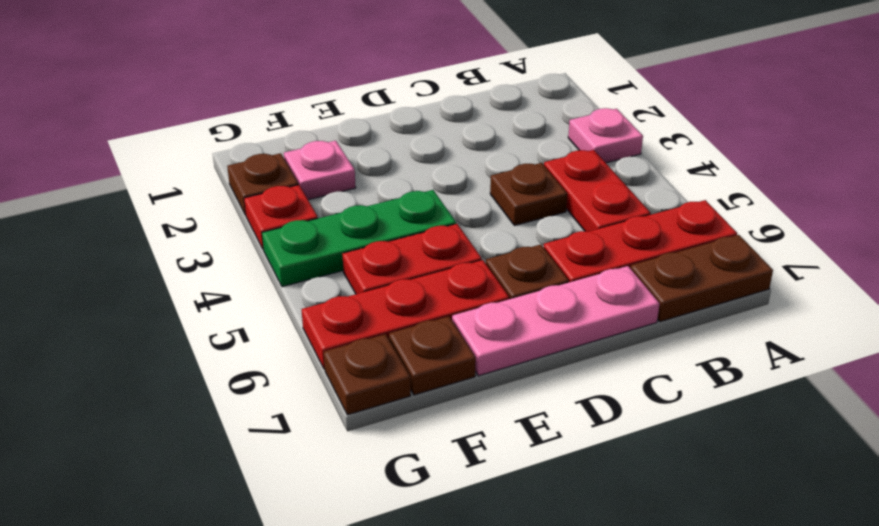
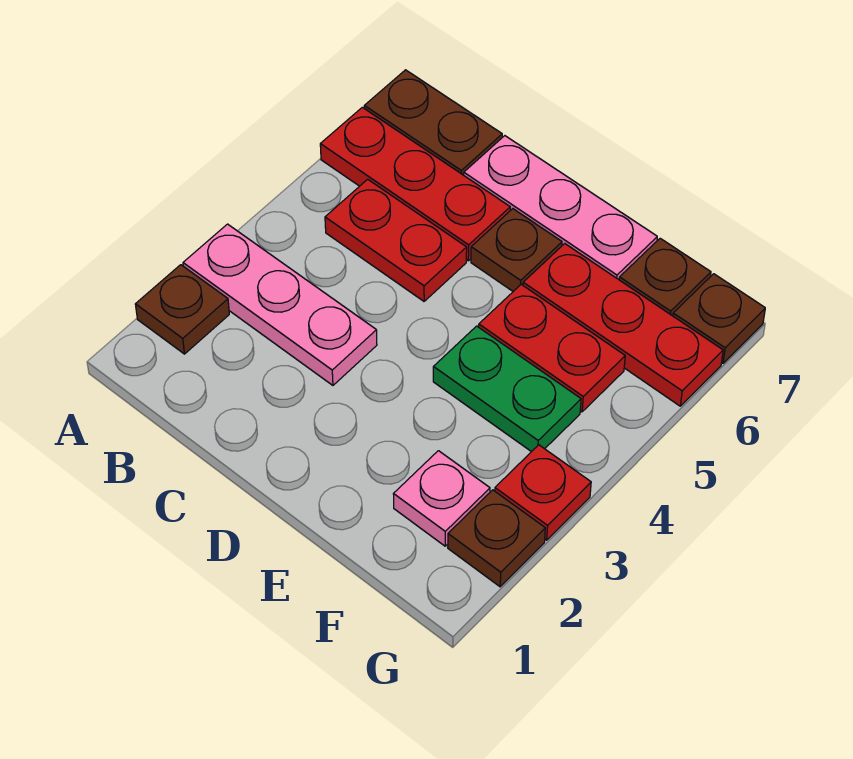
pink 1x1 plate [568,108,643,163] -> pink 1x3 plate [183,224,377,385]
red 1x2 plate [544,150,651,232] -> red 1x2 plate turned to [325,179,467,301]
brown 1x1 plate [490,163,567,225] -> brown 1x1 plate moved to [135,265,229,354]
green 1x3 plate [262,190,456,287] -> green 1x2 plate [433,326,581,452]

